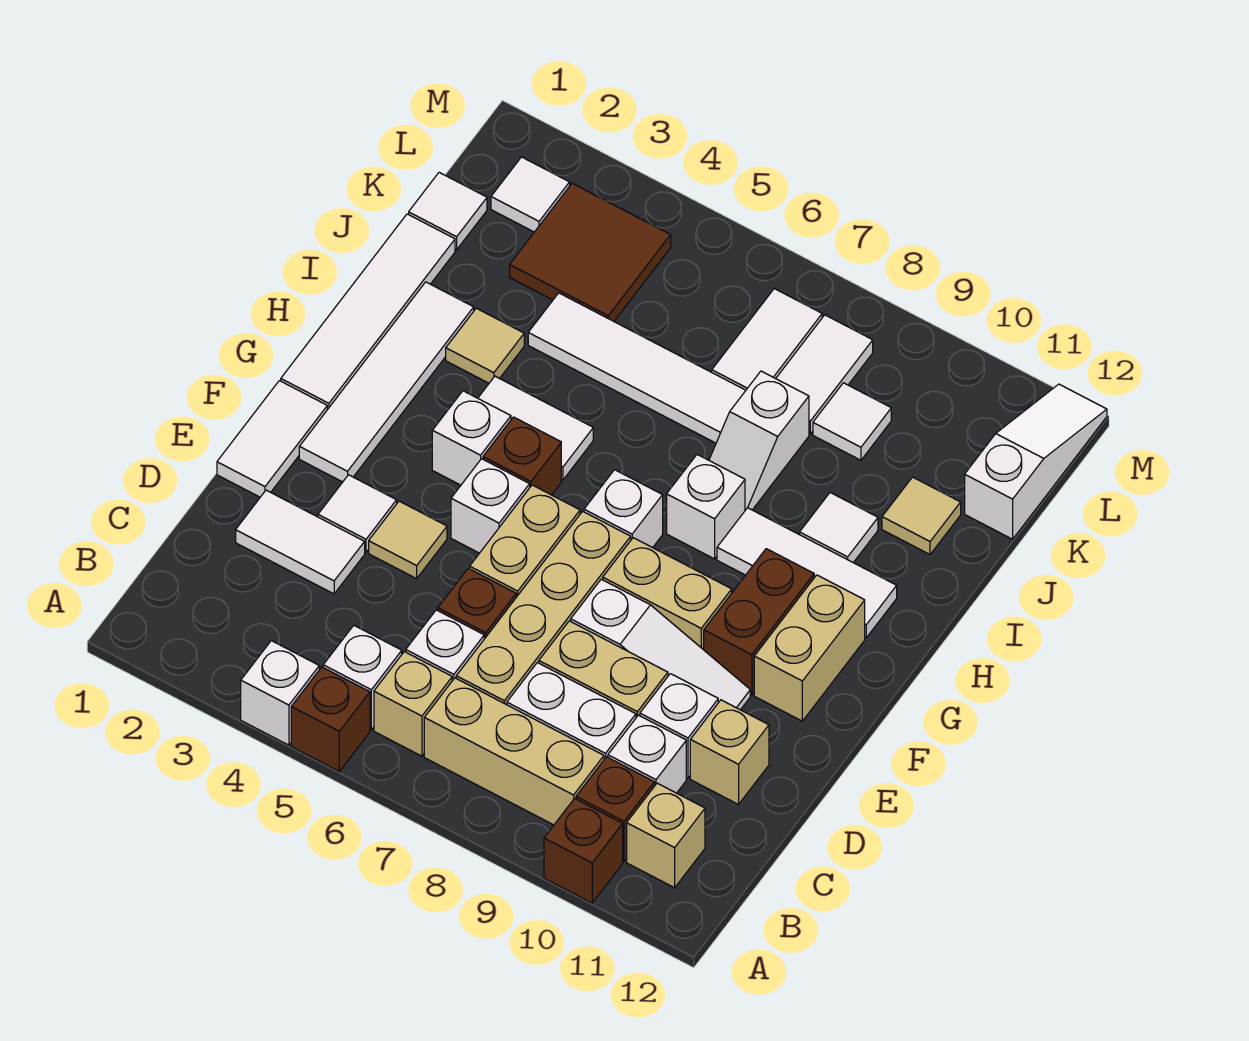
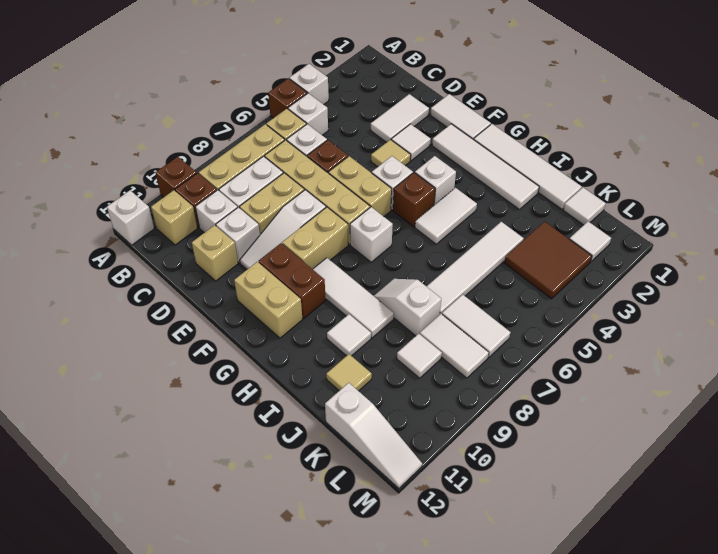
white 1x1 brick [667,455,745,559] -> white 1x1 brick moved to [107,190,154,245]
white 1x3 tile [717,508,897,638] -> white 1x3 tile turned to [313,258,394,338]
tan 1x1 tile [446,308,524,383] -> none

